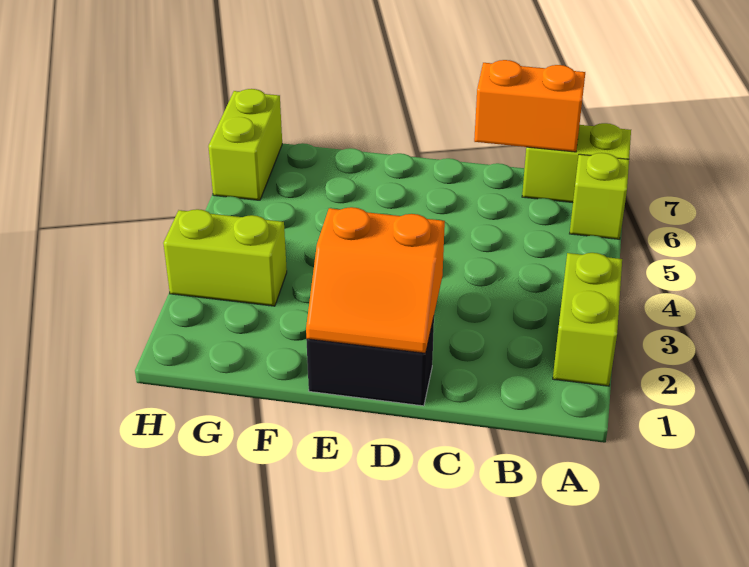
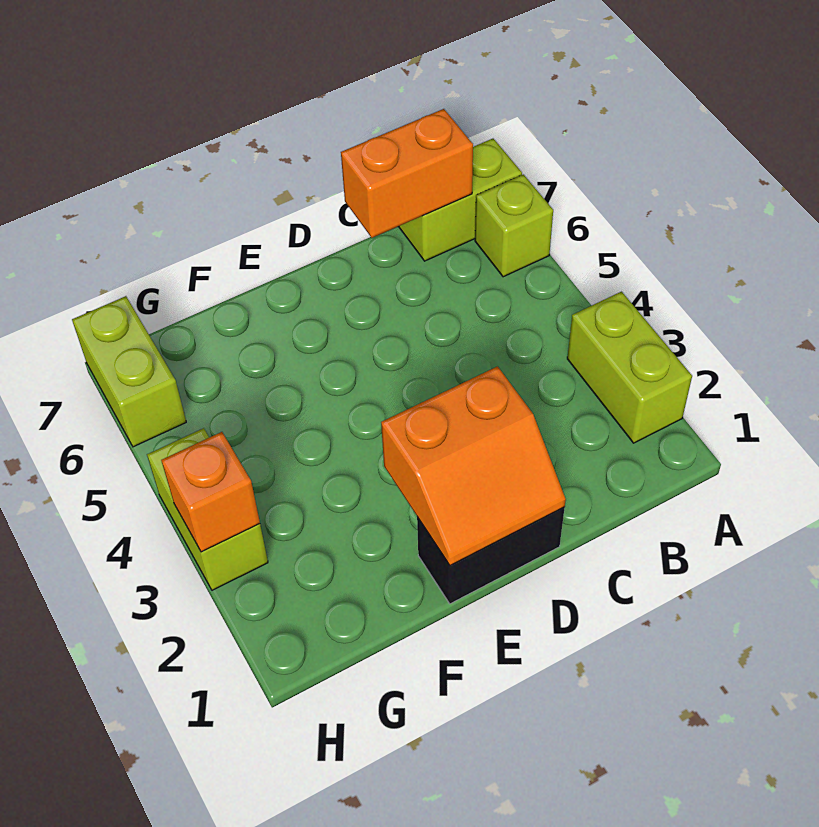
lime 1x2 brick [163,209,287,306] -> lime 1x2 brick turned to [147,428,268,590]
none -> orange 1x1 brick [161,432,260,552]

